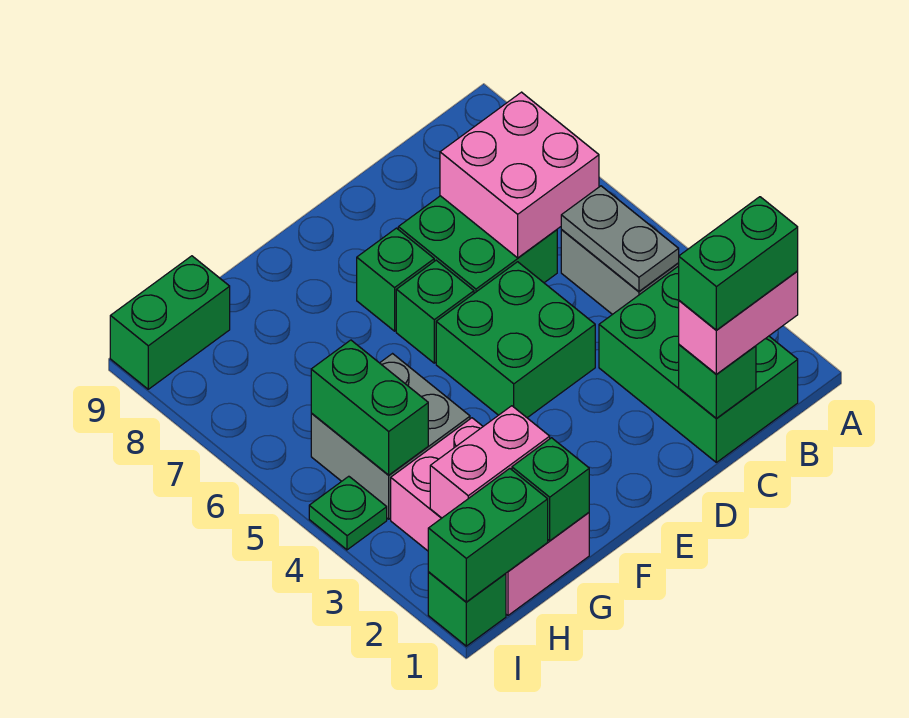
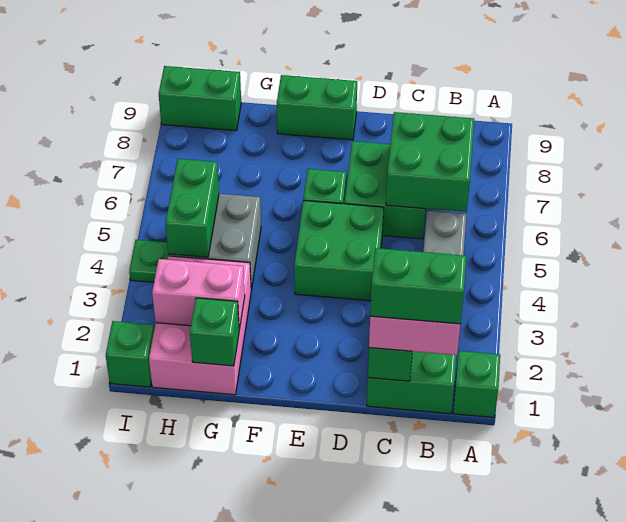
grey 1x2 plate [561,186,679,291] -> none
pink 2x2 brick [440,92,599,258] -> green 2x2 brick [386,112,474,212]
green 1x1 brick [357,228,434,331] -> green 1x1 brick moved to [453,351,500,417]
green 1x2 brick [428,469,548,602] -> green 1x2 brick moved to [277,75,357,140]

